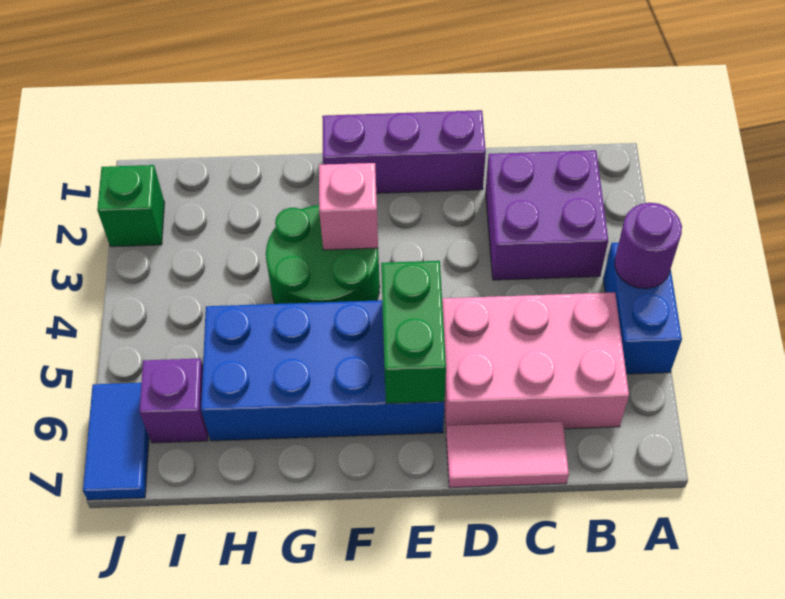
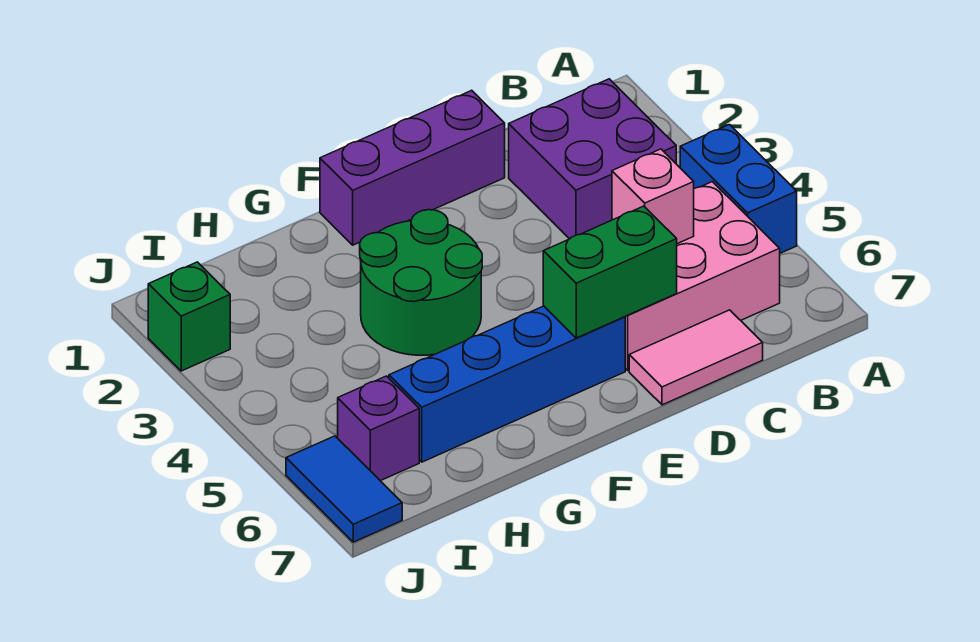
purple 1x1 round brick [615,203,682,289] -> none
blue 2x4 brick [201,300,445,441] -> blue 1x4 brick [389,306,625,462]
green 1x2 brick [381,261,446,404] -> green 1x2 brick turned to [543,206,677,338]
pink 1x1 brick [319,163,378,250] -> pink 1x1 brick moved to [612,149,694,244]

